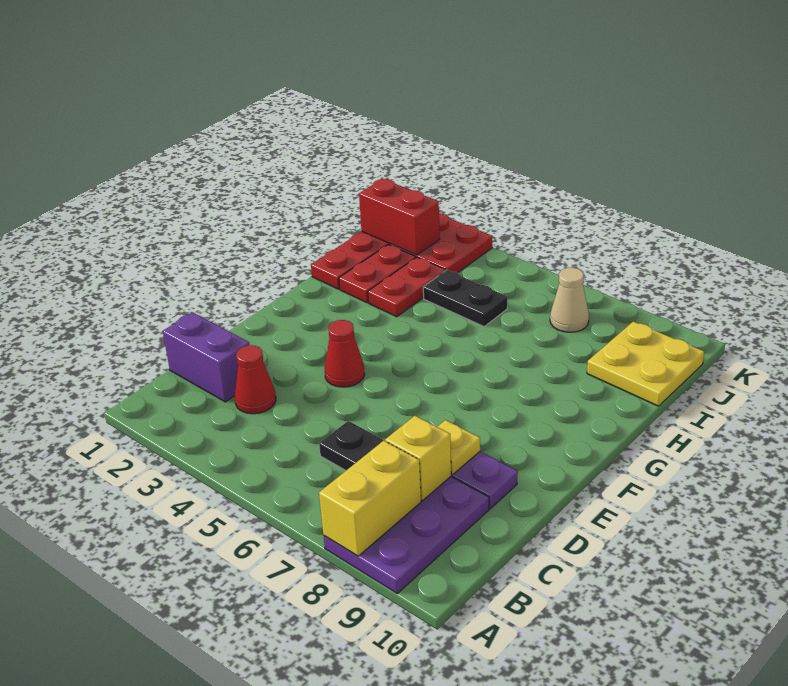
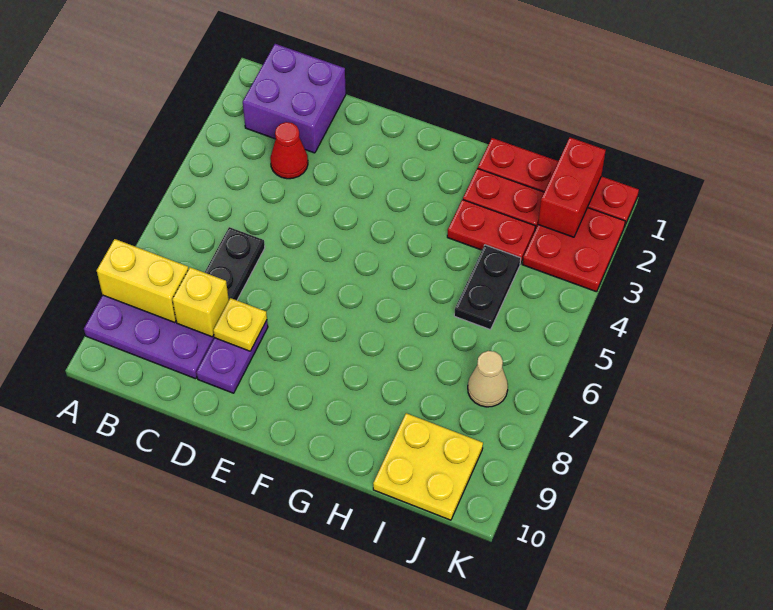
purple 1x2 brick [163,312,250,402] -> purple 2x2 brick [243,44,346,153]
red 1x1 cone [325,320,365,387] -> none

